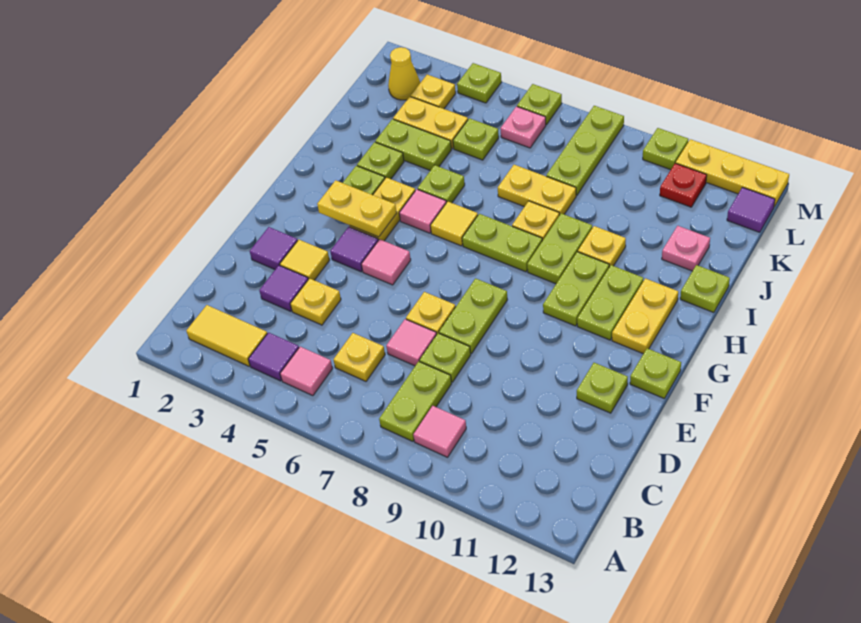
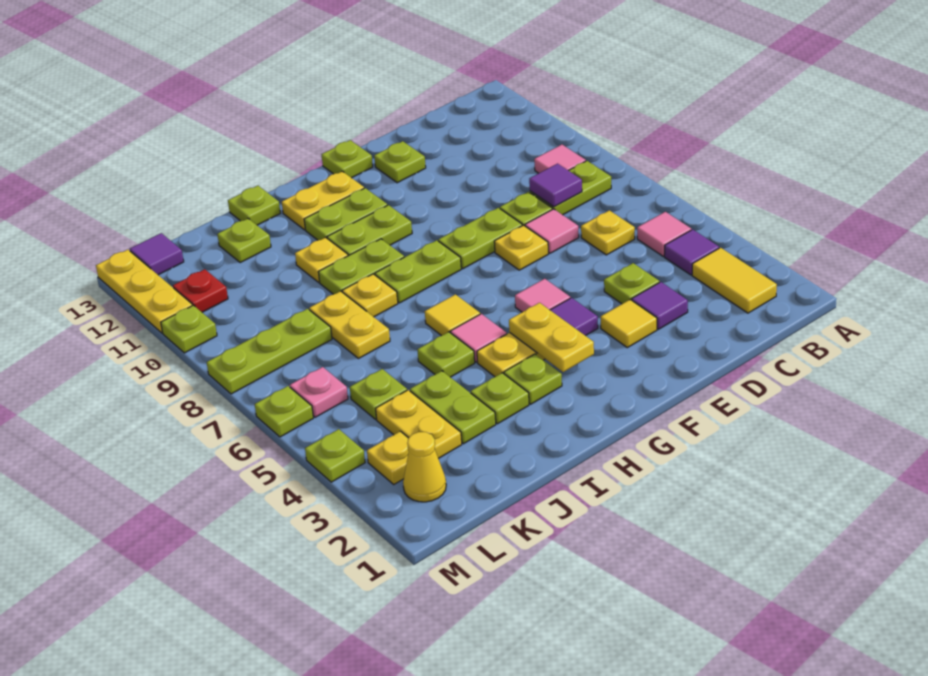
yellow 1x1 plate [290,278,341,325] -> lime 1x1 plate [604,263,659,304]
purple 1x1 tile [250,227,298,269] -> purple 1x1 tile moved to [529,164,582,207]
lime 1x2 plate [462,214,542,272] -> lime 1x2 plate turned to [375,240,461,303]
pink 1x1 plate [662,226,710,271] -> lime 1x1 plate [217,219,271,263]

